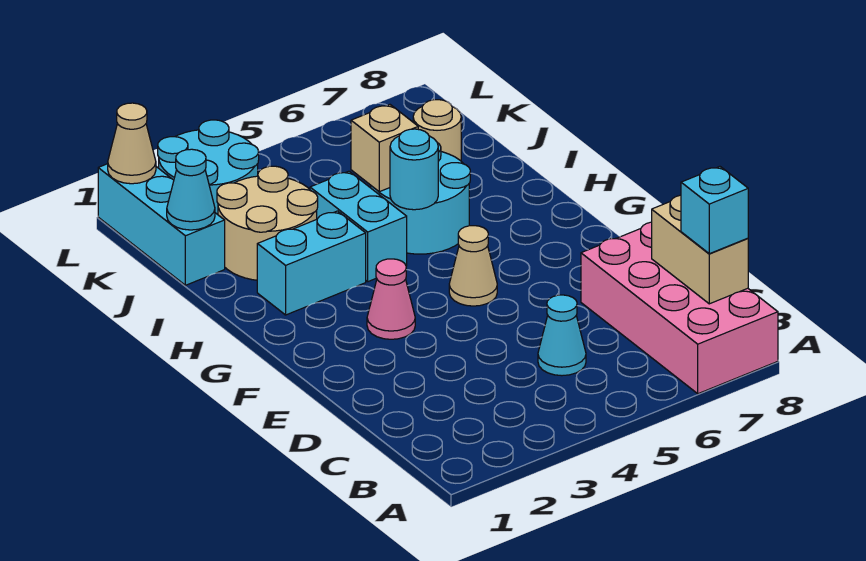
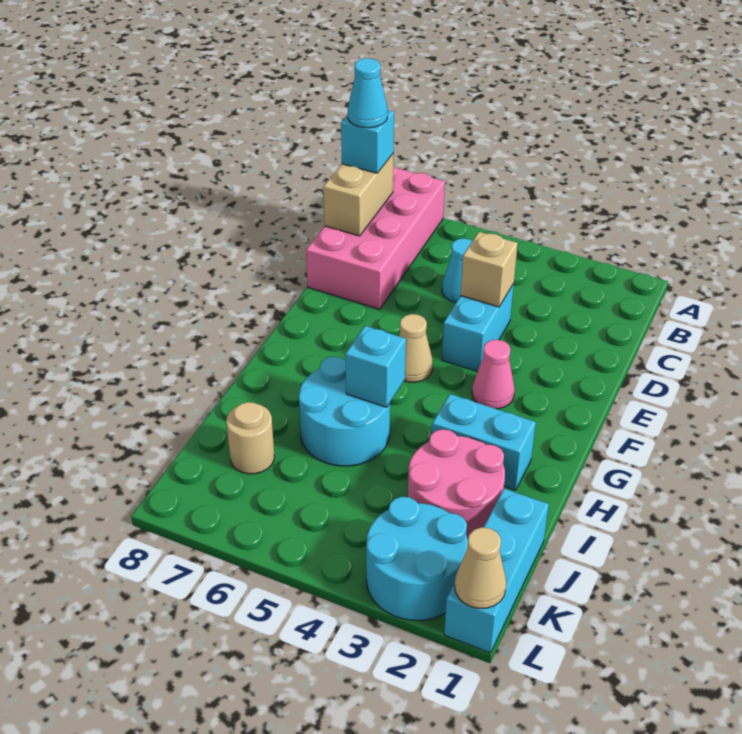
cyan 1x2 brick [310,171,407,282] -> cyan 1x2 brick moved to [442,284,514,372]
cyan 1x1 round brick [390,129,438,210] -> cyan 1x1 brick [345,326,406,407]
tan 2x2 round brick [217,166,318,280] -> pink 2x2 round brick [408,429,505,540]
tan 1x1 brick [351,105,418,192] -> tan 1x1 brick moved to [461,232,518,307]
cyan 1x1 cone [167,149,215,230] -> cyan 1x1 cone moved to [348,58,388,128]

